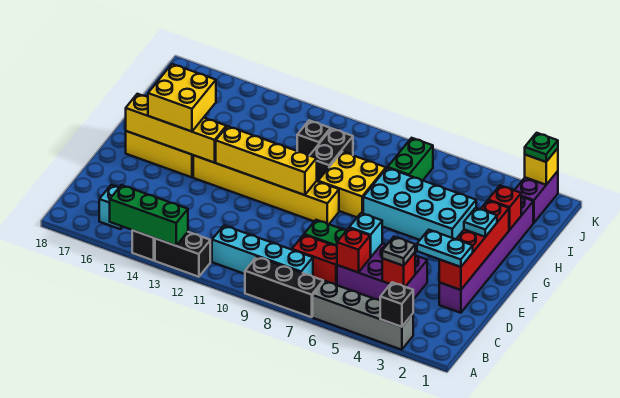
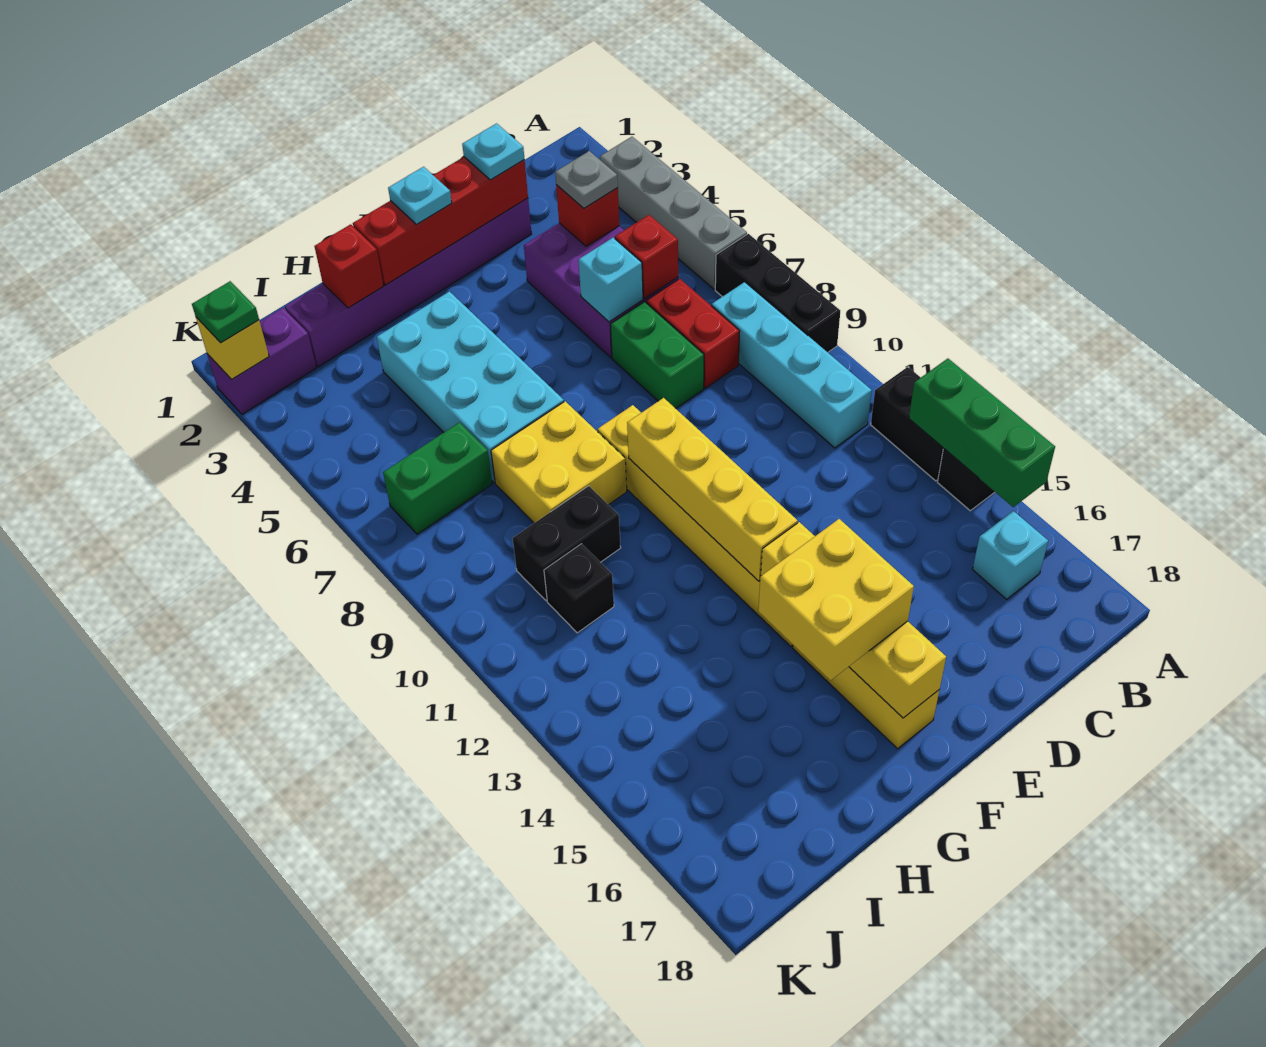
black 1x1 brick [380,282,413,327] -> none
cyan 1x2 plate [417,230,473,267] -> cyan 1x1 plate [462,123,524,180]

